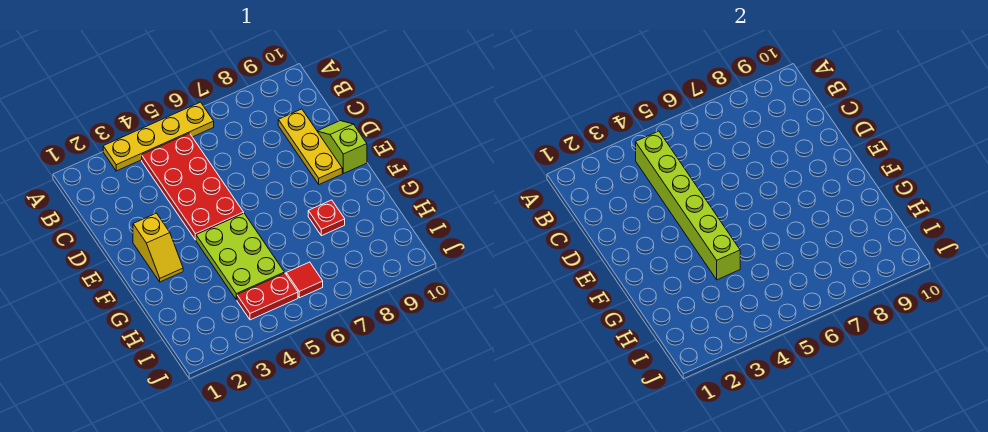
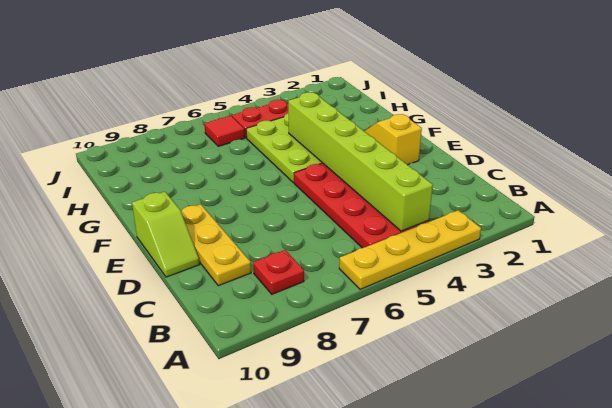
red 1x1 plate [308,200,345,236] -> red 1x1 plate moved to [253,250,304,294]

